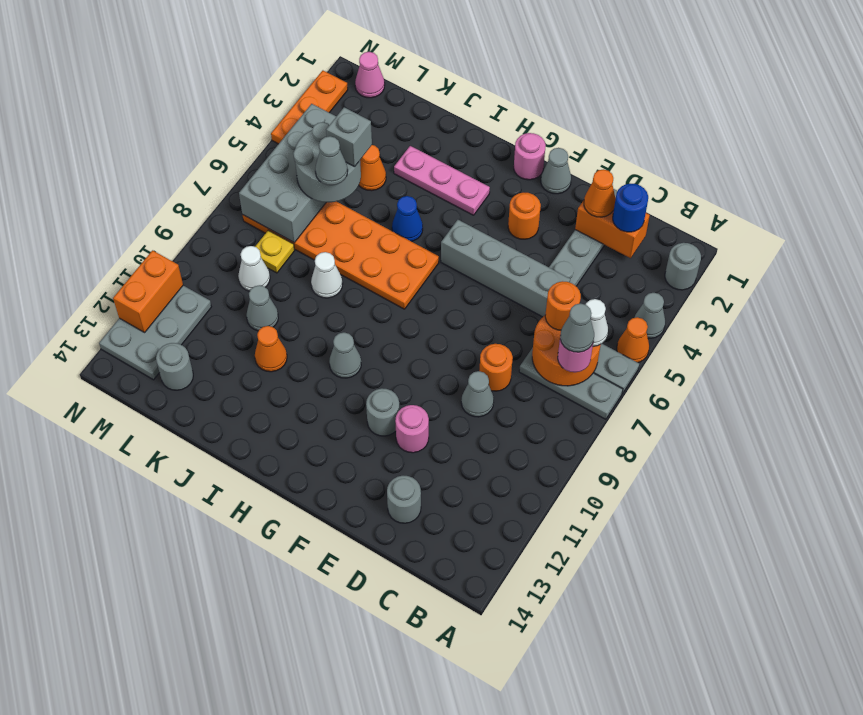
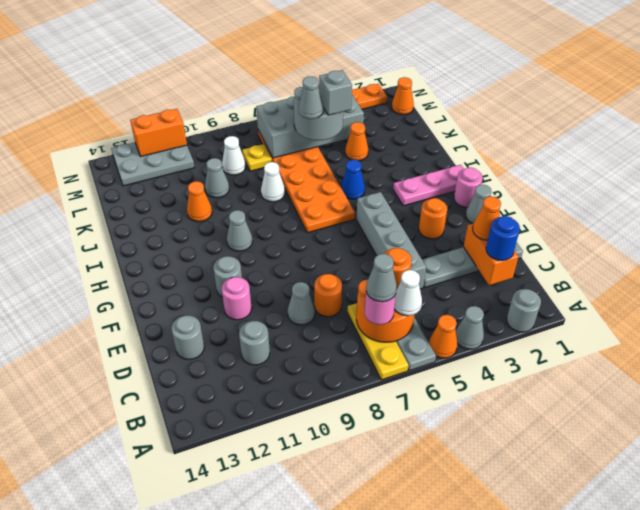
grey 1x3 plate [519,348,623,419] -> yellow 1x3 plate [347,303,408,380]
pink 1x3 plate [394,146,490,215] -> pink 1x3 plate turned to [393,165,464,206]
grey 1x1 round brick [156,343,193,390] -> grey 1x1 round brick moved to [239,321,270,365]
pink 1x1 cone [355,52,385,98] -> orange 1x1 cone [392,77,414,115]

